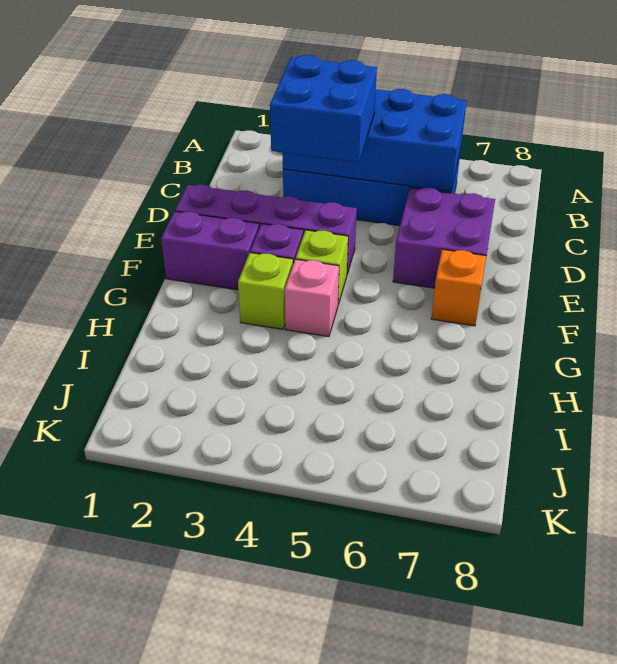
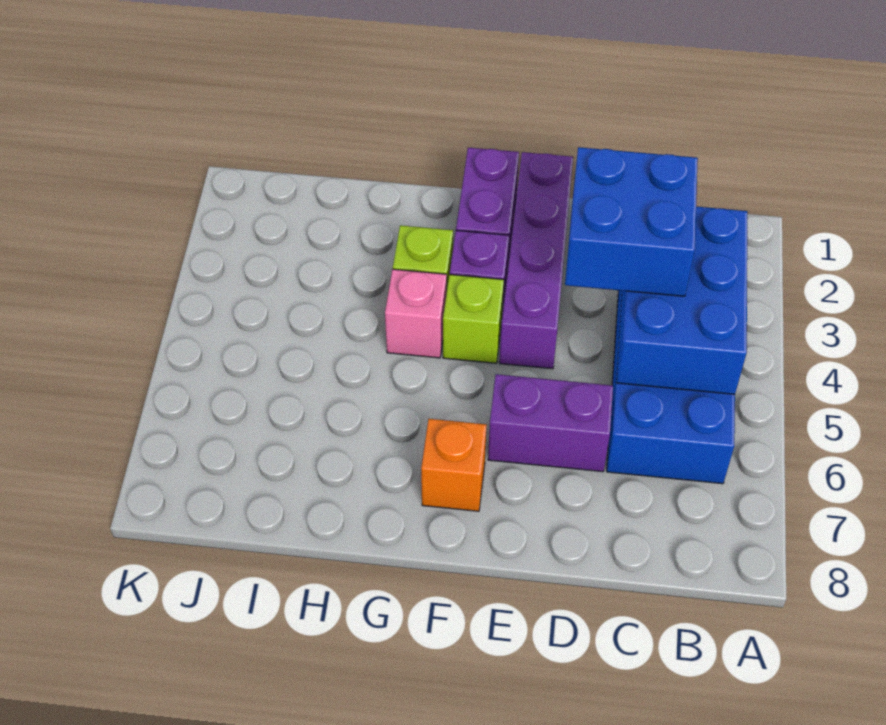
blue 2x4 brick [282,89,467,191] -> blue 2x3 brick [616,207,747,394]
purple 2x2 brick [393,188,495,288] -> purple 1x2 brick [488,374,613,472]

